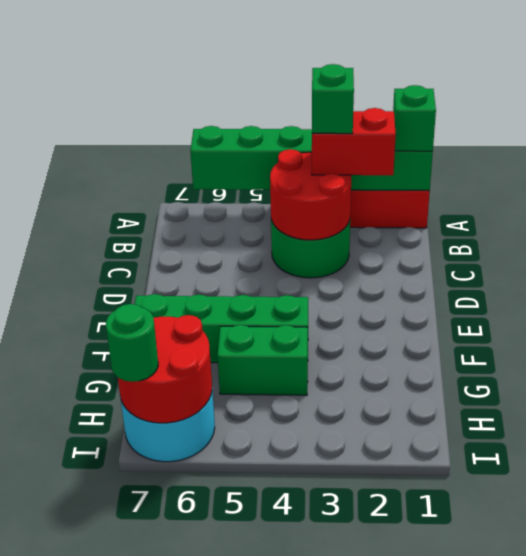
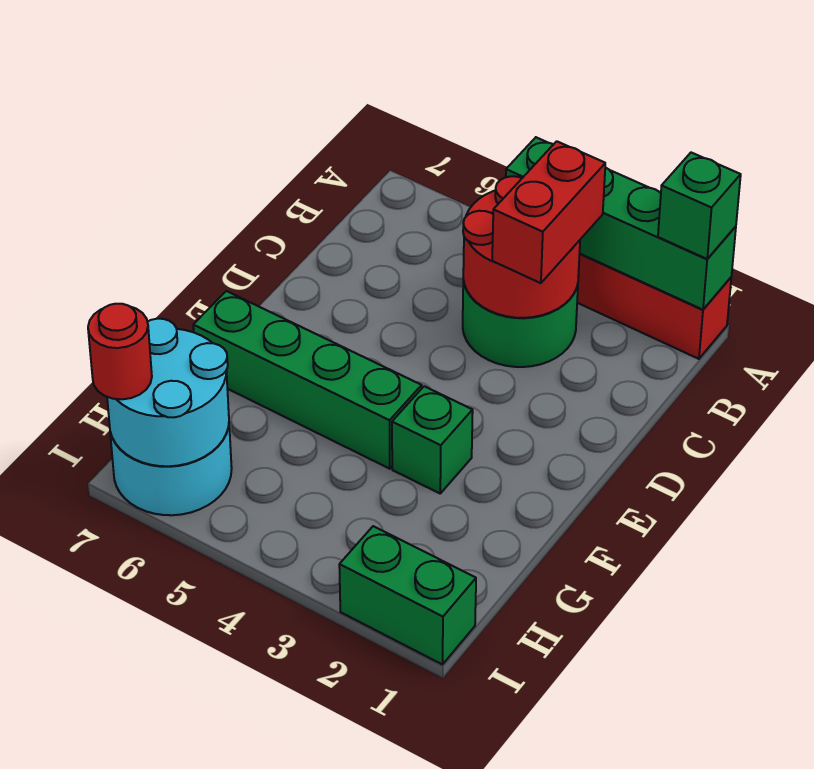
green 1x6 brick [190,126,433,191] -> green 1x4 brick [506,137,736,310]
red 1x2 brick [312,108,396,175] -> red 1x2 brick turned to [492,141,605,283]
green 1x1 brick [312,64,354,134] -> green 1x1 brick moved to [392,386,473,493]
green 1x2 brick [218,325,308,395] -> green 1x2 brick moved to [339,526,476,665]
red 2x2 round brick [118,315,212,423] -> cyan 2x2 round brick [107,319,229,466]
green 1x1 round brick [106,304,158,382] -> red 1x1 round brick [88,304,152,399]

